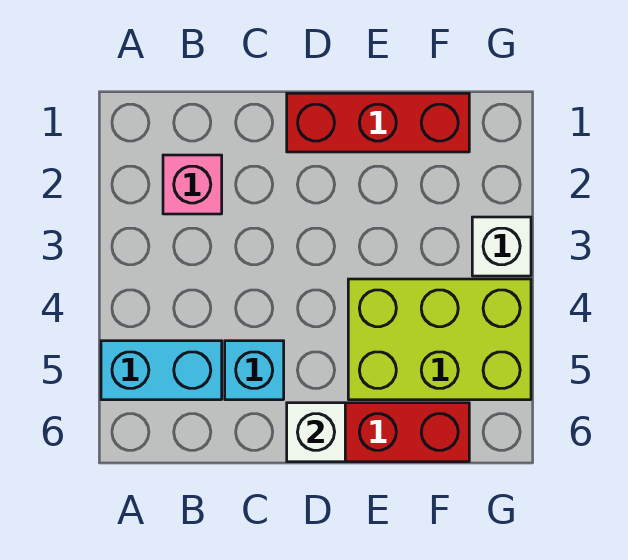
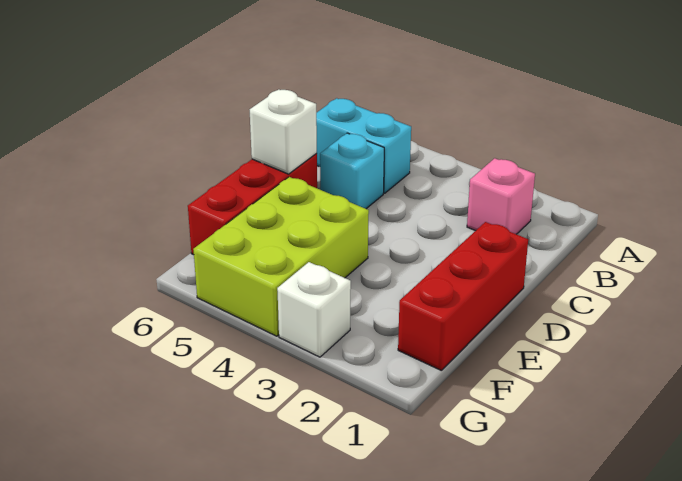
cyan 1x2 brick [101,341,222,400] -> cyan 1x2 brick turned to [316,98,411,193]

